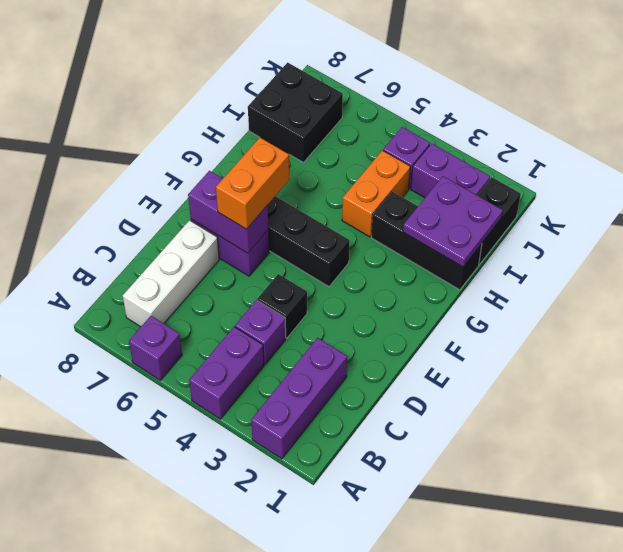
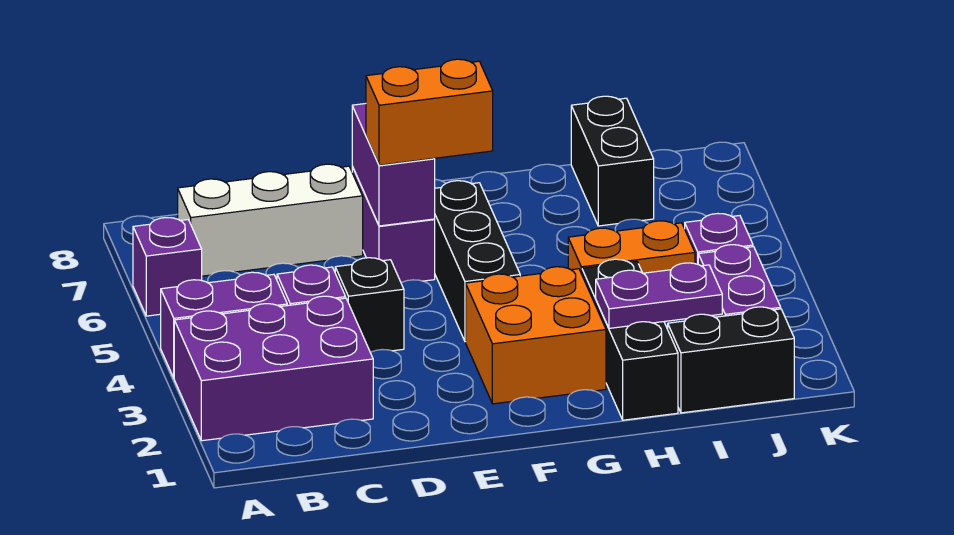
purple 1x3 brick [251,338,347,459] -> purple 2x3 brick [174,296,373,441]
none -> orange 2x2 brick [466,267,606,404]
purple 2x2 plate [403,176,503,267] -> purple 1x2 plate [596,263,722,328]
black 2x2 brick [248,63,343,163] -> black 1x2 brick [571,96,654,226]

